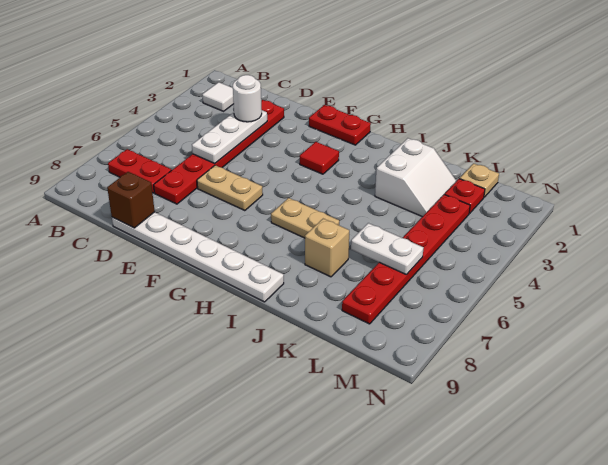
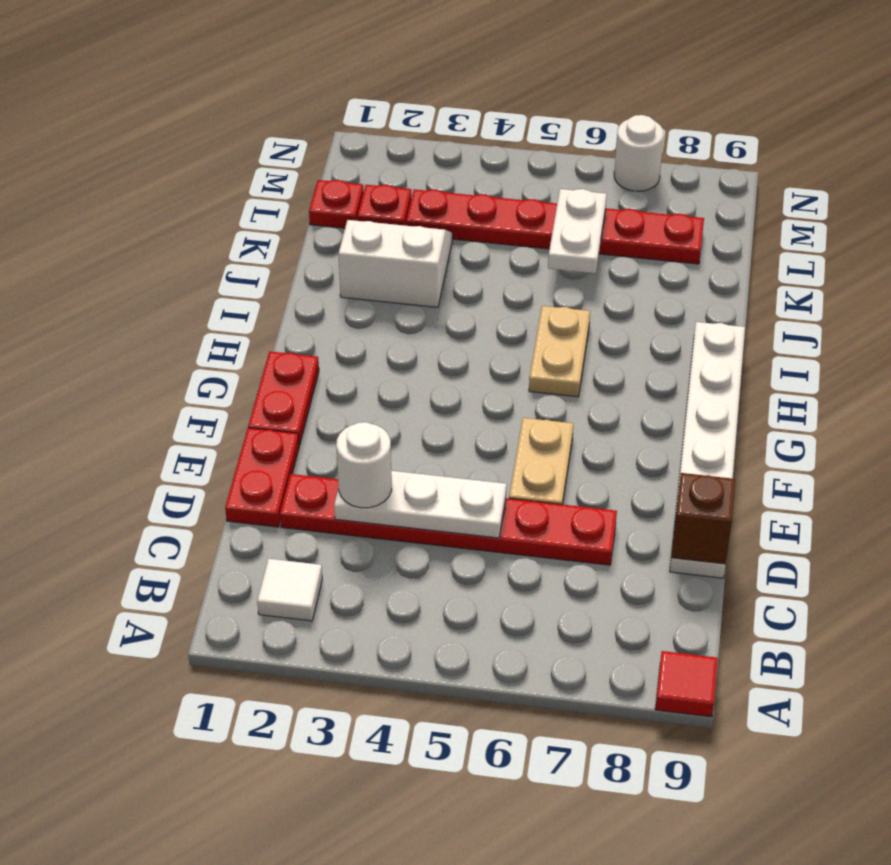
red 1x2 plate [108,149,171,193] -> red 1x2 plate moved to [225,428,299,527]
red 1x1 tile [300,142,339,174] -> red 1x1 tile moved to [655,651,718,717]
tan 1x1 brick [305,219,349,277] -> none
tan 1x1 plate [460,163,499,197] -> red 1x1 plate [309,180,364,228]
none -> white 1x1 round brick [614,115,664,191]

